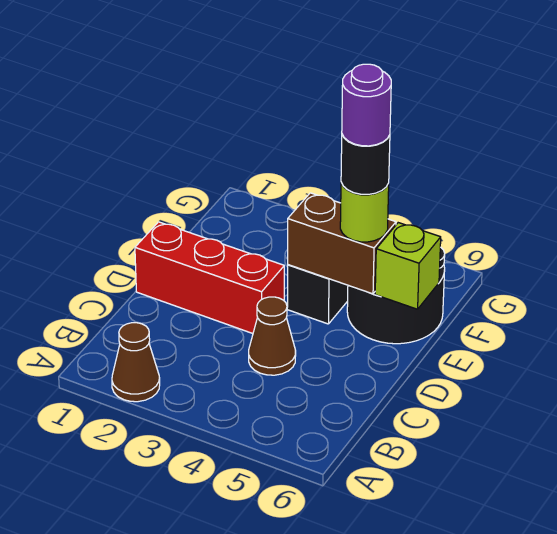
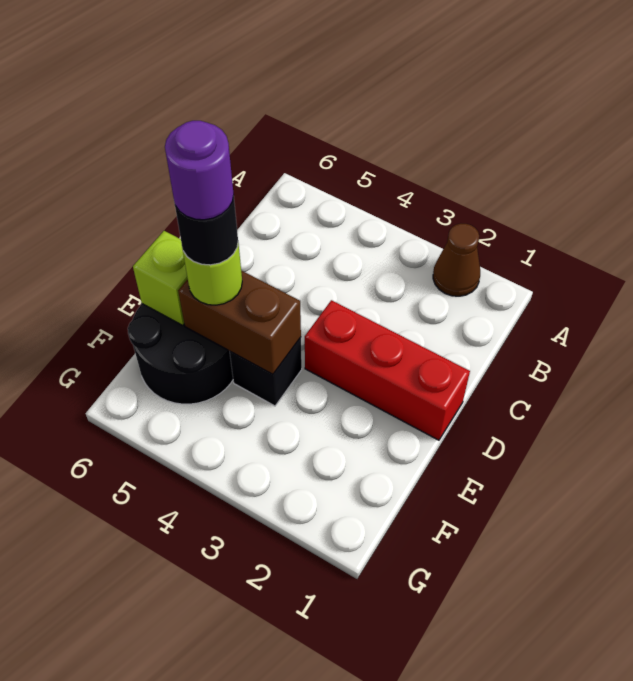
brown 1x1 cone [249,297,296,375] -> none

